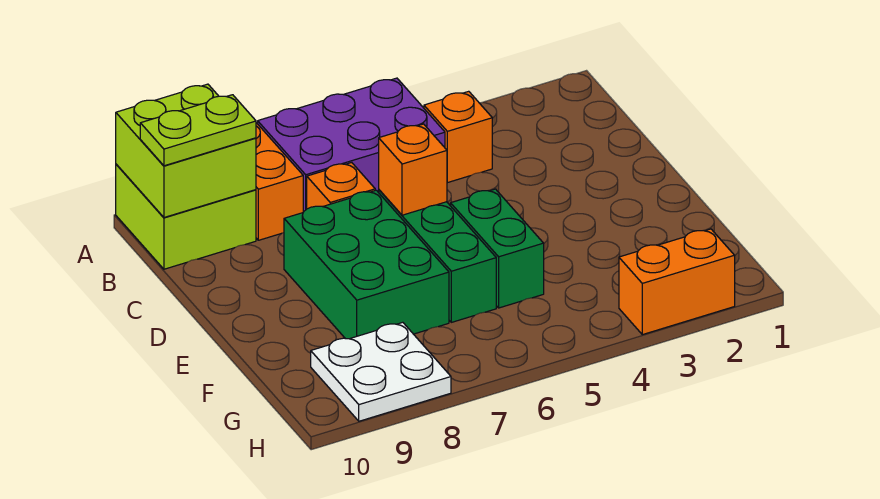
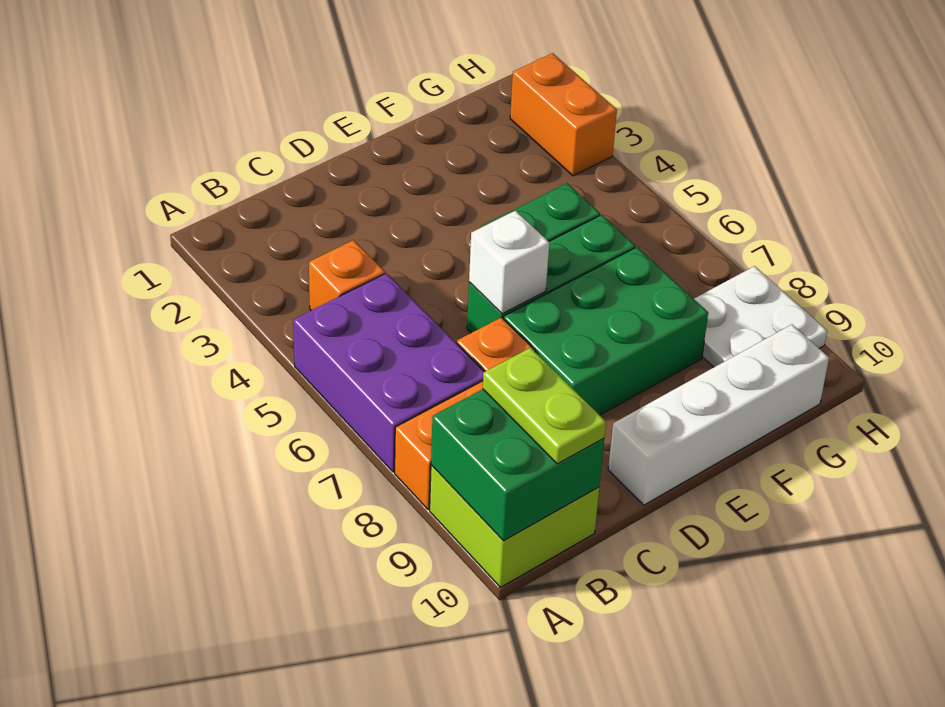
lime 2x2 brick [116,84,256,217] -> green 2x2 brick [431,389,604,541]
orange 1x1 brick [379,124,447,215] -> white 1x1 brick [469,211,549,314]
none -> white 1x4 brick [608,325,829,505]

